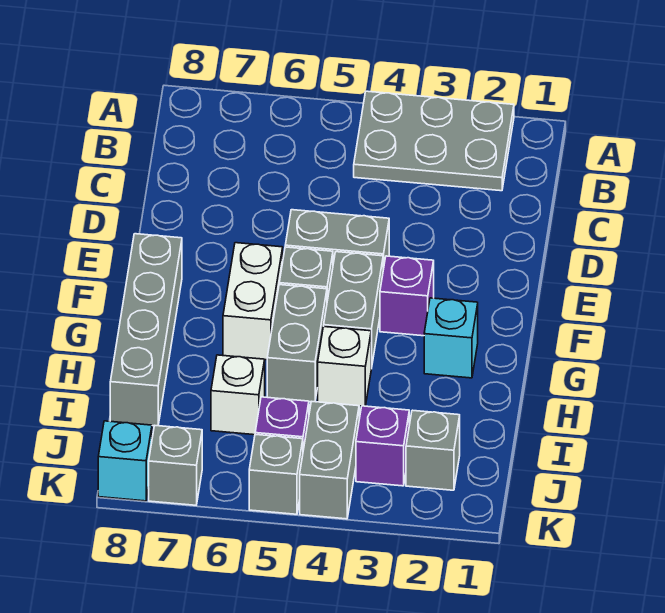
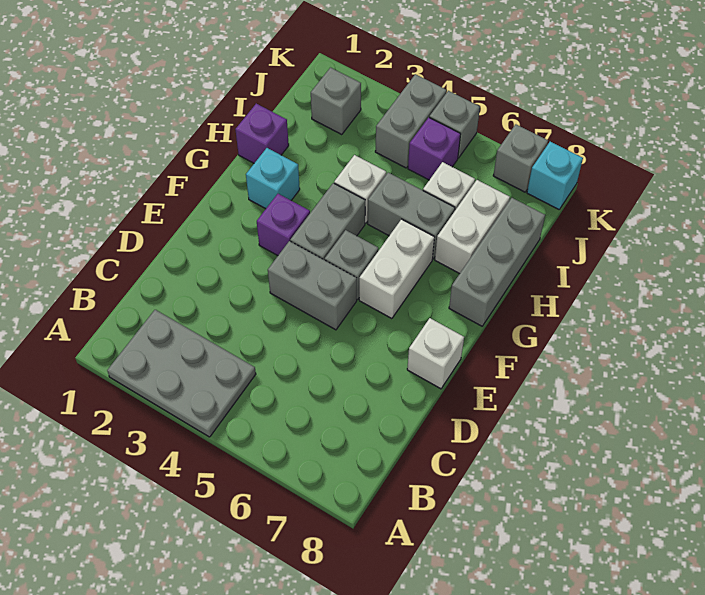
none -> white 1x1 brick [407,318,464,389]
grey 1x4 brick [110,234,182,426] -> grey 1x3 brick [449,198,545,326]
grey 1x2 brick [267,285,327,402] -> grey 1x2 brick turned to [368,173,455,259]
none -> white 1x2 brick [435,180,510,274]
purple 1x1 brick [356,406,409,486] -> purple 1x1 brick moved to [235,104,289,163]

